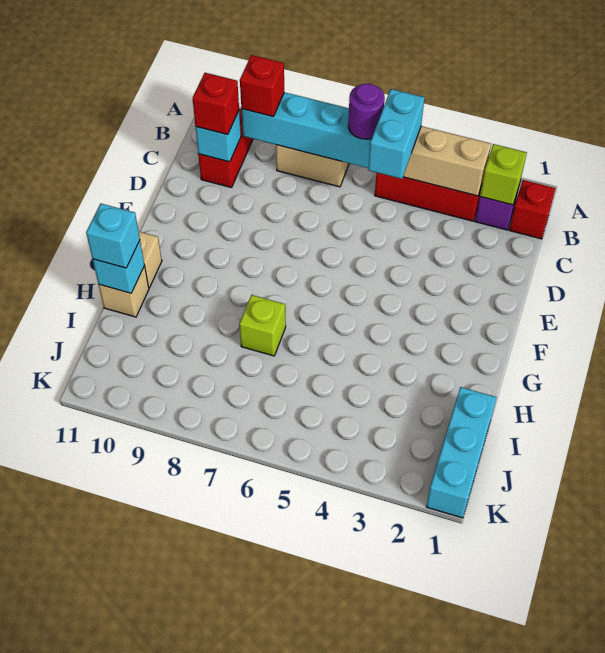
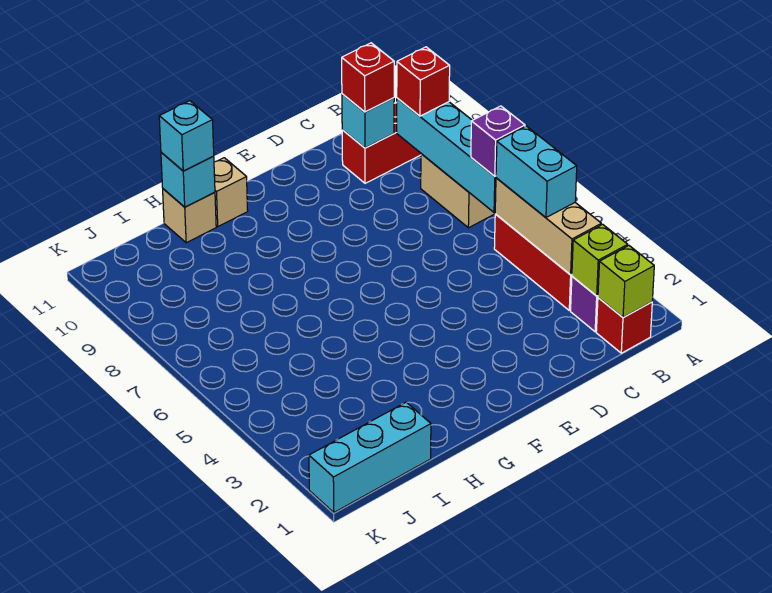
cyan 1x2 brick [368,89,424,179] -> cyan 1x2 brick turned to [496,126,577,217]
purple 1x1 round brick [348,84,385,139] -> purple 1x1 brick [471,106,525,176]
lime 1x1 brick [239,295,286,356] -> lime 1x1 brick moved to [598,246,654,318]

